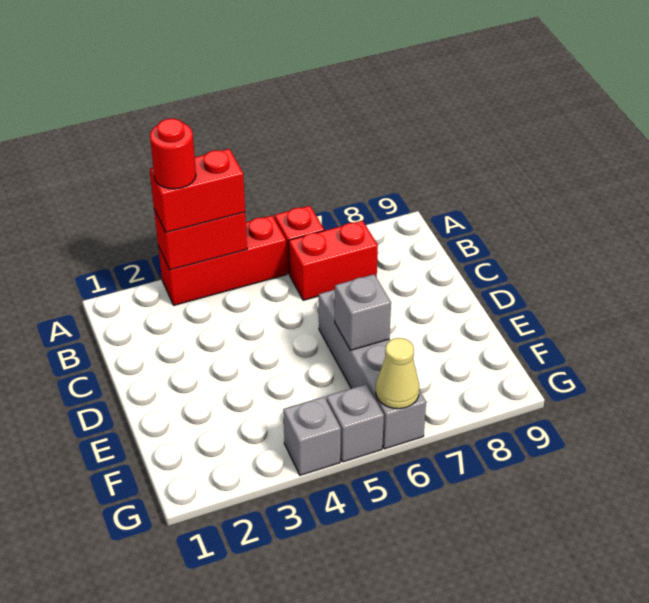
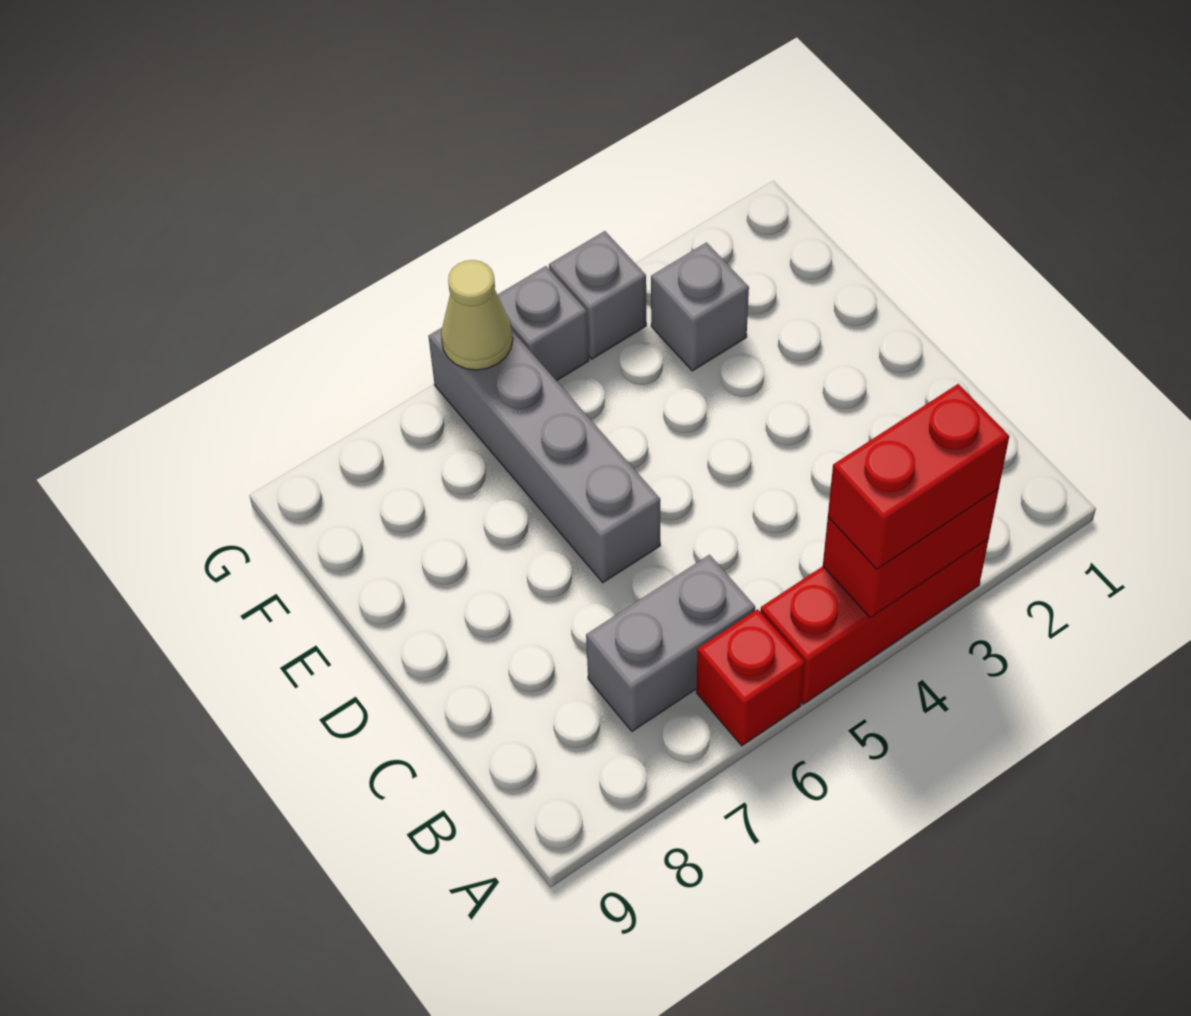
red 1x1 round brick [150,118,196,189] -> none
red 1x2 brick [289,221,378,300] -> grey 1x2 brick [586,555,755,731]
grey 1x1 brick [335,274,391,350] -> grey 1x1 brick moved to [651,242,749,371]

